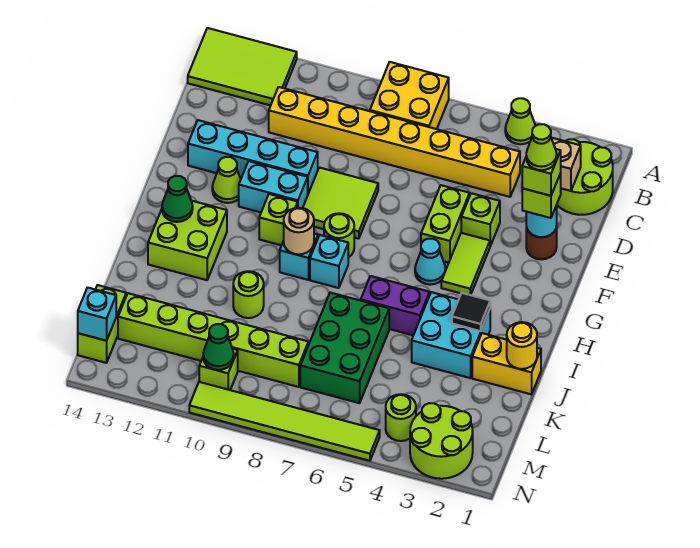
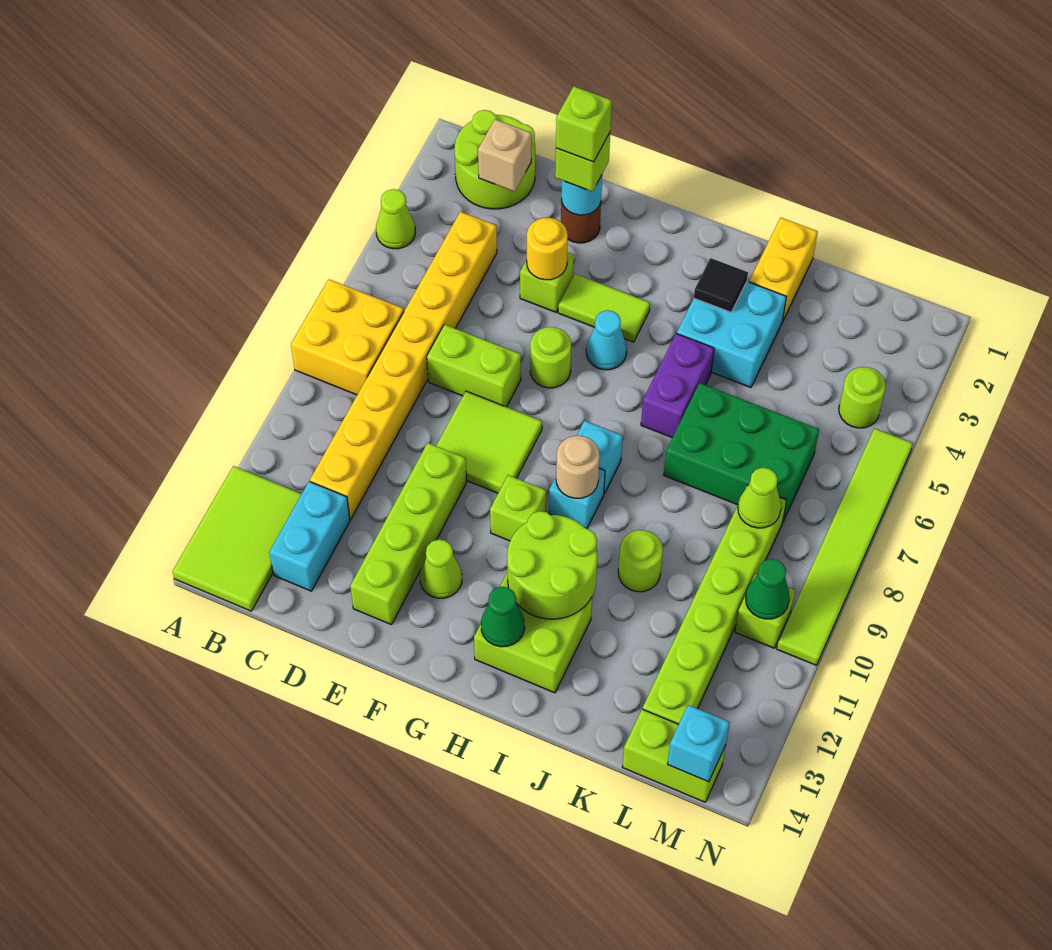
lime 1x1 cone [526,124,557,170] -> lime 1x1 cone moved to [738,468,781,528]
lime 1x2 brick [421,185,470,263] -> lime 1x2 brick moved to [427,324,521,407]
cyan 1x4 brick [188,120,318,194] -> lime 1x4 brick [350,443,467,625]
cyan 1x2 brick [239,161,308,212] -> cyan 1x2 brick moved to [269,482,350,591]
lime 1x1 round brick [324,213,354,258] -> lime 1x1 round brick moved to [530,327,571,388]
yellow 1x1 round brick [507,322,537,369] -> yellow 1x1 round brick moved to [527,218,568,280]
lime 2x2 round brick [410,403,473,479] -> lime 2x2 round brick moved to [507,511,597,619]

